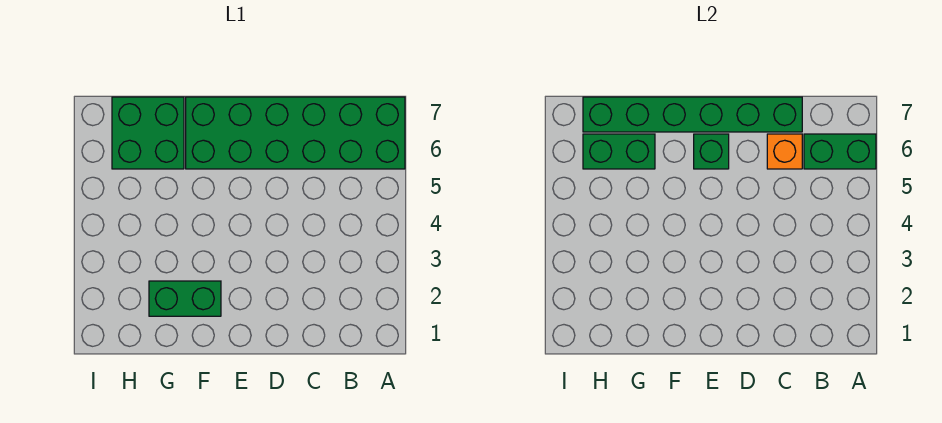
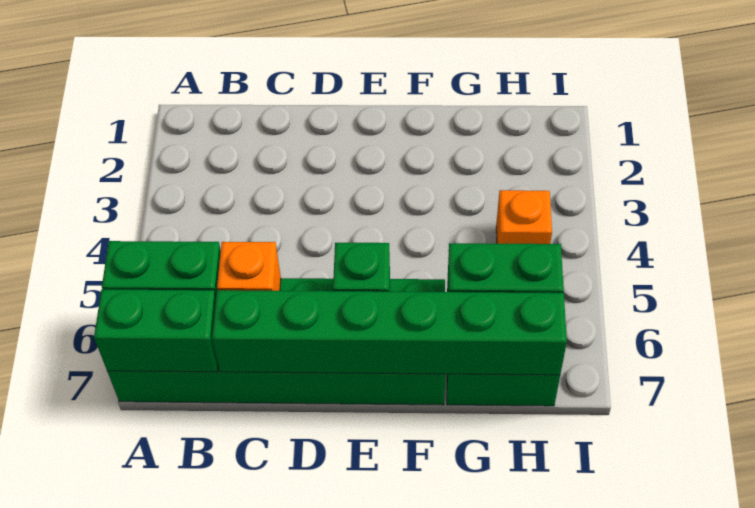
green 1x2 brick [149,281,221,316] -> green 1x2 brick moved to [94,289,218,372]
none -> orange 1x1 brick [496,190,552,244]

